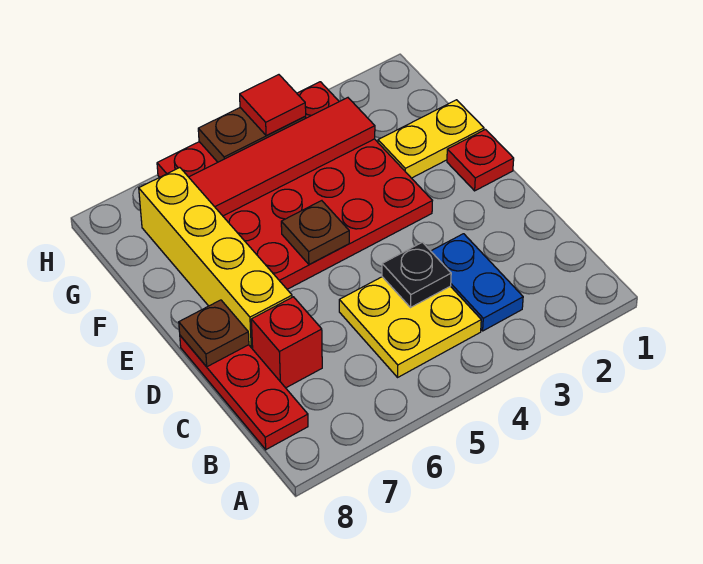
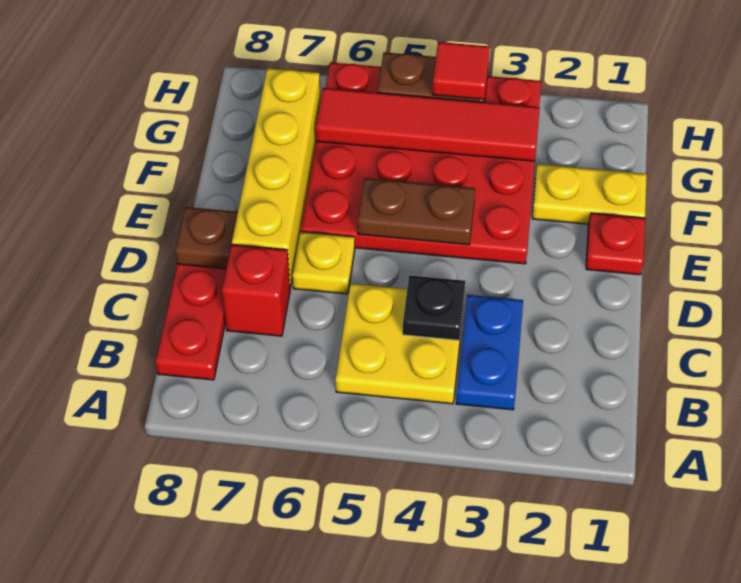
none -> yellow 1x1 plate [293,232,355,294]
brown 1x1 plate [281,201,349,265] -> brown 1x2 plate [358,178,475,245]

